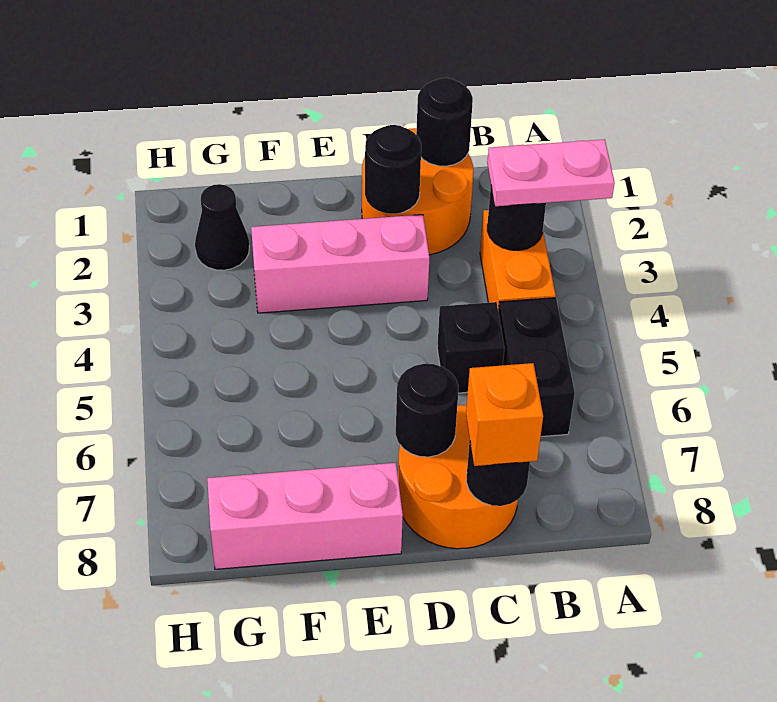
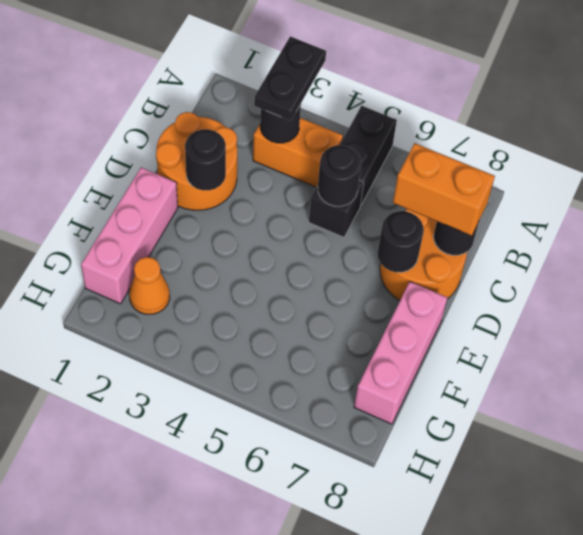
pink 1x2 plate [487,139,615,206] -> black 1x2 plate [254,36,326,121]
black 1x2 brick [498,298,575,437] -> black 1x2 brick turned to [340,106,397,206]
black 1x1 round brick [416,78,473,166] -> black 1x1 round brick moved to [318,145,361,206]
orange 1x1 brick [466,363,543,466] -> orange 1x2 brick [393,143,495,236]
pink 1x3 brick [251,215,429,313] -> pink 1x3 brick moved to [81,167,178,304]
black 1x1 cone [195,184,249,270] -> orange 1x1 cone [129,257,170,314]

